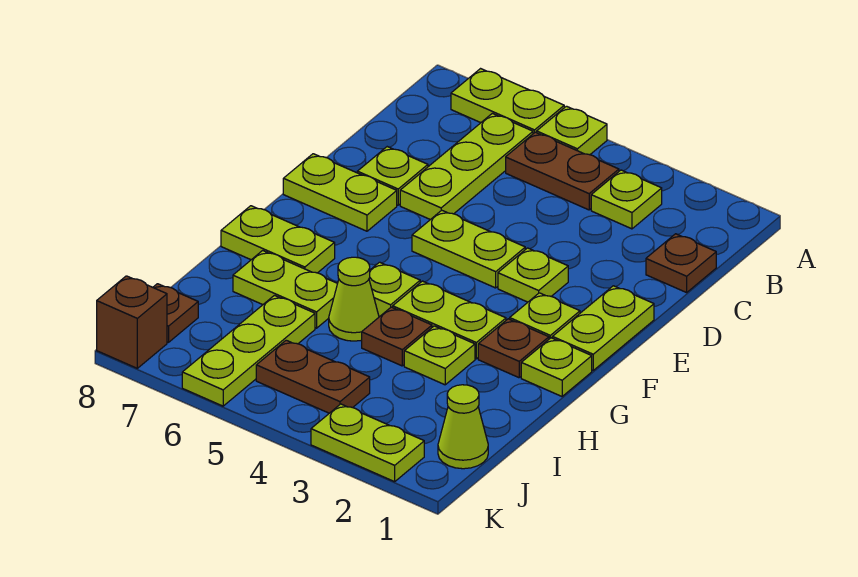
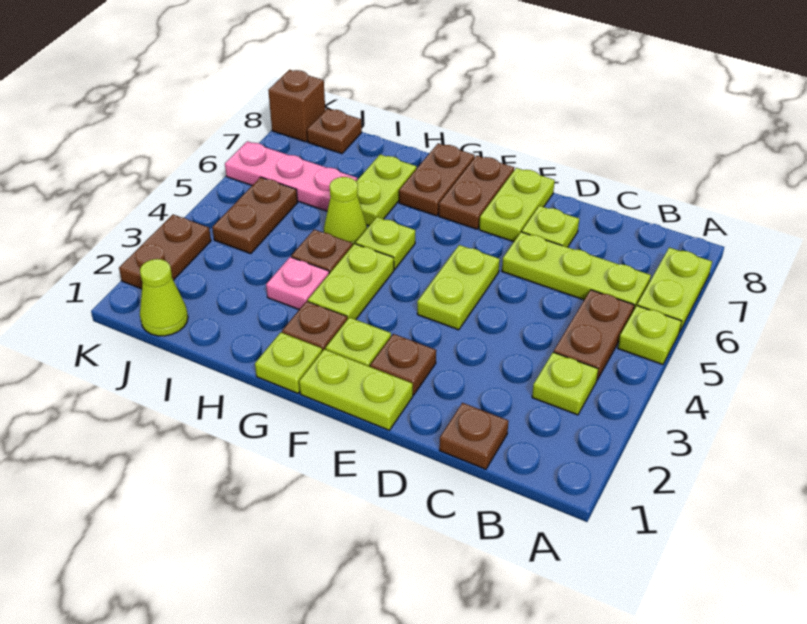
none -> brown 1x1 plate [370,334,436,395]
lime 1x1 plate [498,248,568,302] -> none
none -> brown 1x2 plate [439,156,514,229]
lime 1x2 plate [221,206,335,273] -> brown 1x2 plate [399,143,475,216]
lime 1x1 plate [404,326,475,385] -> pink 1x1 plate [266,257,329,310]
lime 1x3 plate [182,295,315,406] -> pink 1x3 plate [225,141,357,211]
lime 1x2 plate [311,404,424,482] -> brown 1x2 plate [119,215,211,289]

